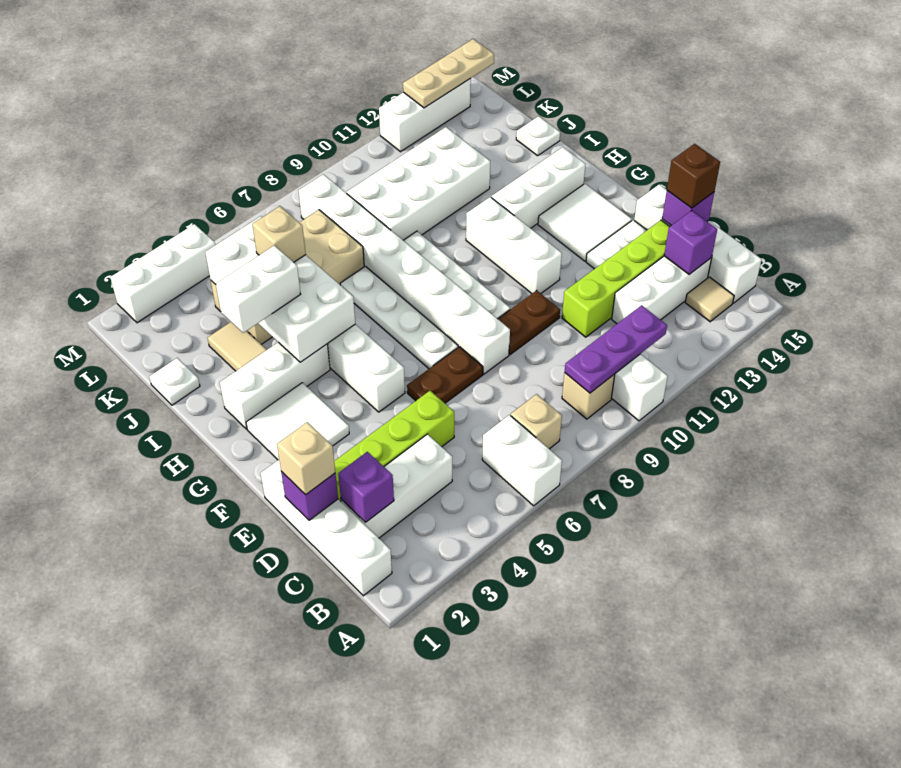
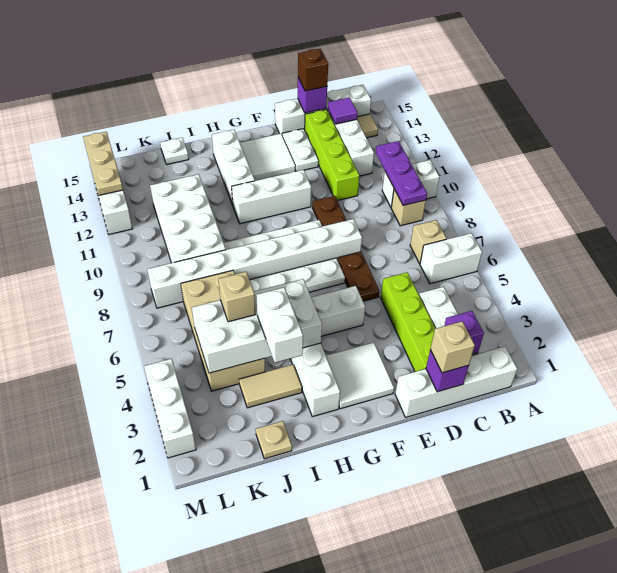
purple 1x1 brick [664,211,717,274] -> purple 1x1 tile [328,97,358,124]
white 1x1 plate [149,358,200,405] -> tan 1x1 plate [256,421,292,459]

